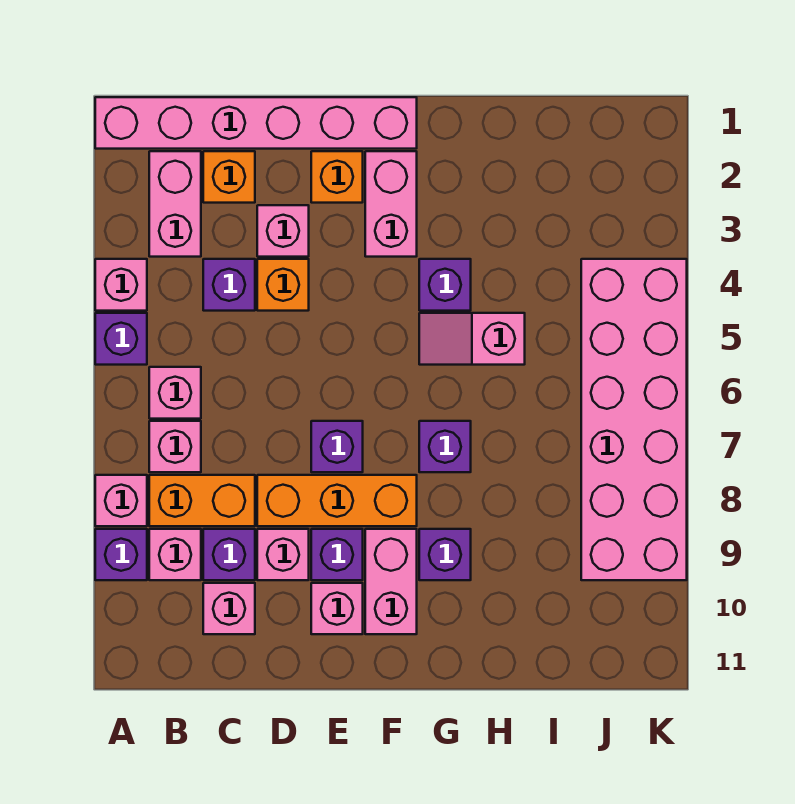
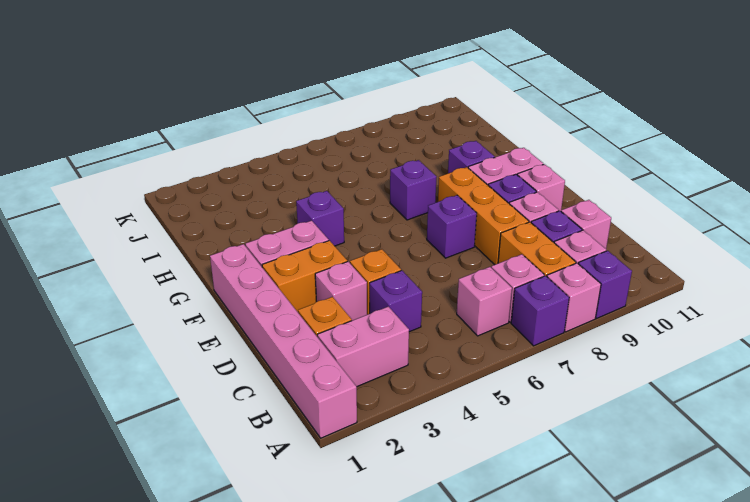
pink 1x1 brick [95,259,147,311] -> none
purple 1x1 brick [95,313,147,365] -> purple 1x1 brick moved to [511,276,569,346]
orange 1x1 brick [311,151,363,203] -> orange 1x2 brick [262,241,347,312]
pink 1x2 slope [419,313,525,365] -> none
pink 2x6 brick [581,259,687,580] -> none

